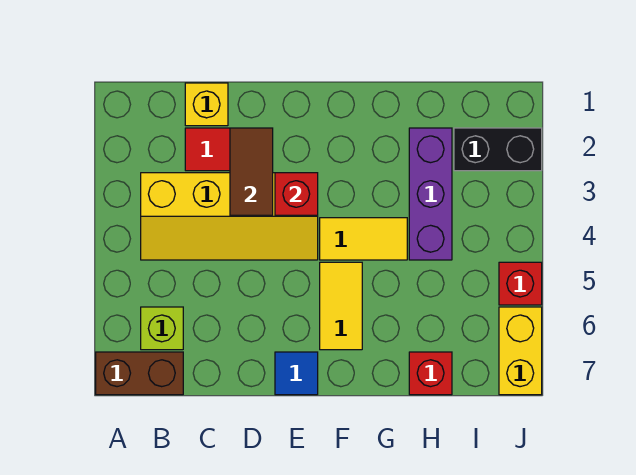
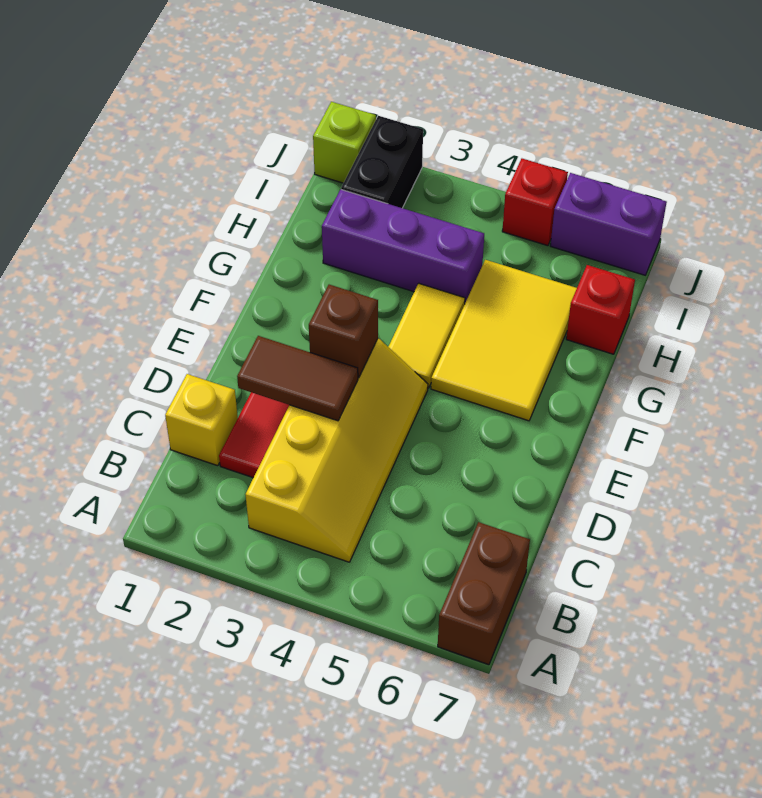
lime 1x1 brick [141,307,183,350] -> lime 1x1 brick moved to [313,102,376,183]
red 1x1 brick [275,173,318,215] -> brown 1x1 brick [309,285,378,378]
blue 1x1 tile [275,352,318,395] -> none
yellow 1x2 tile [320,262,362,350] -> yellow 2x3 tile [431,260,577,421]
yellow 1x2 brick [499,307,542,395] -> purple 1x2 brick [551,173,667,275]

